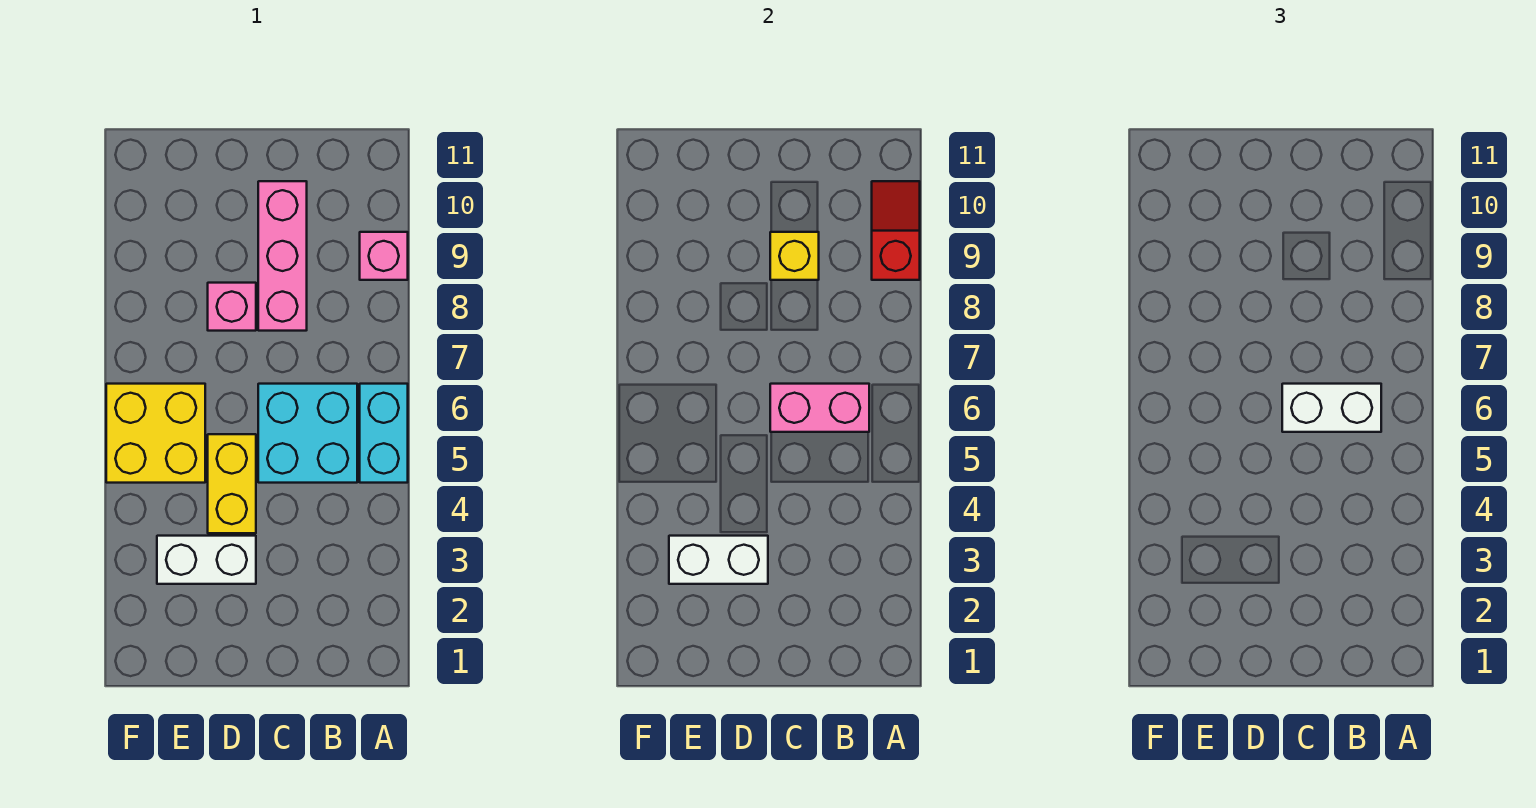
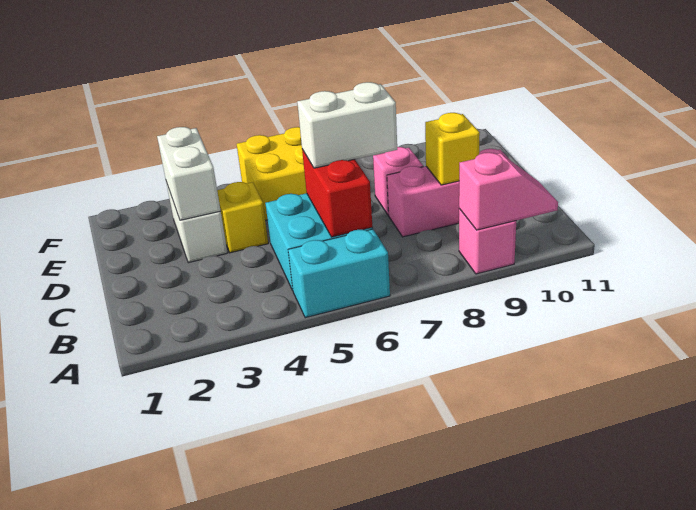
red 1x2 slope [872,181,920,280] -> pink 1x2 slope [459,153,558,230]
pink 1x2 brick [770,384,869,432] -> red 1x2 brick [302,149,372,237]
white 1x2 brick [1282,384,1381,432] -> white 1x2 brick turned to [297,82,397,168]
yellow 1x2 brick [208,434,256,533] -> yellow 1x1 brick [217,182,268,253]

